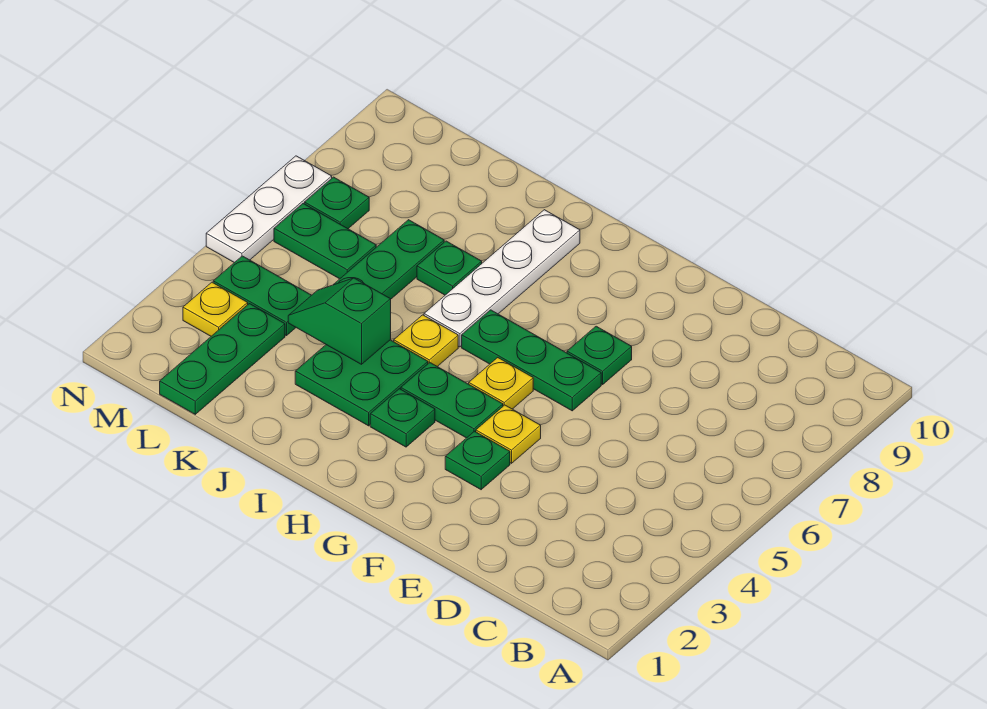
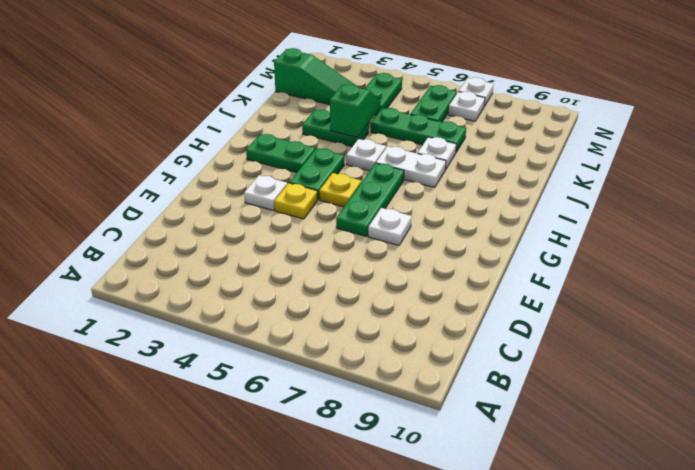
green 1x1 plate [445,431,510,490] -> white 1x1 plate [244,175,287,210]
green 1x1 plate [567,326,632,384] -> white 1x1 plate [368,208,412,246]
green 1x1 plate [370,389,435,447] -> green 1x2 plate [246,134,315,173]
green 2x2 plate [295,340,428,426] -> green 1x2 plate [302,110,369,147]
yellow 1x1 plate [394,315,458,367] -> white 1x1 plate [346,139,386,171]
white 1x4 plate [424,210,580,347] -> white 1x2 plate [376,146,446,187]
green 1x1 plate [417,241,482,295] -> white 1x1 plate [418,137,456,170]
green 1x3 plate [160,304,285,414] -> green 1x3 slope [274,48,359,105]
yellow 1x1 plate [183,282,248,336] -> none
green 1x1 plate [305,177,369,229] -> white 1x1 plate [448,91,485,121]
white 1x3 plate [206,156,332,263] -> white 1x1 plate [459,77,494,106]

